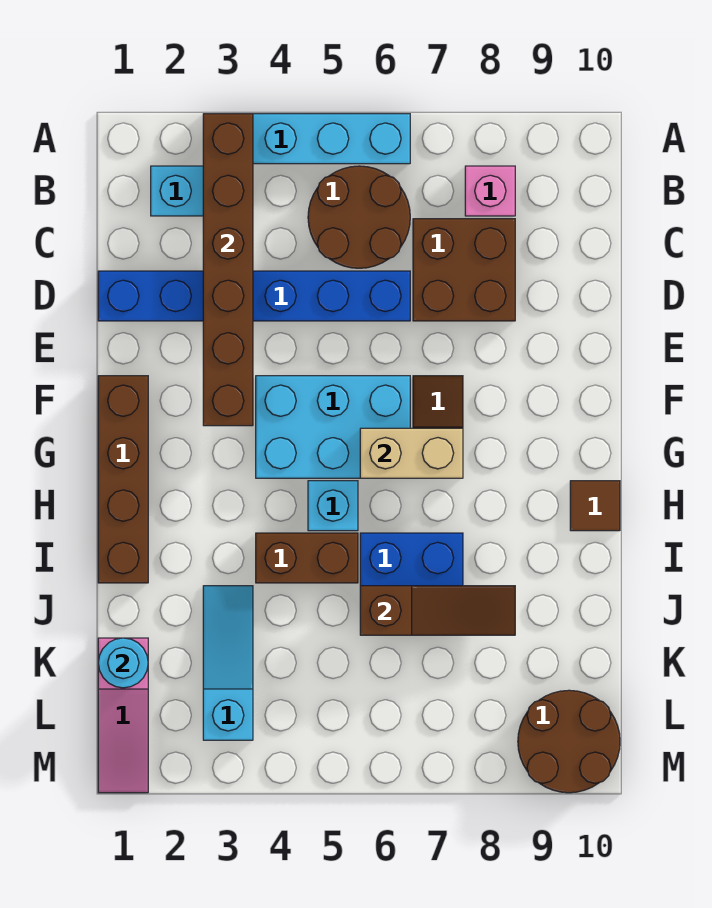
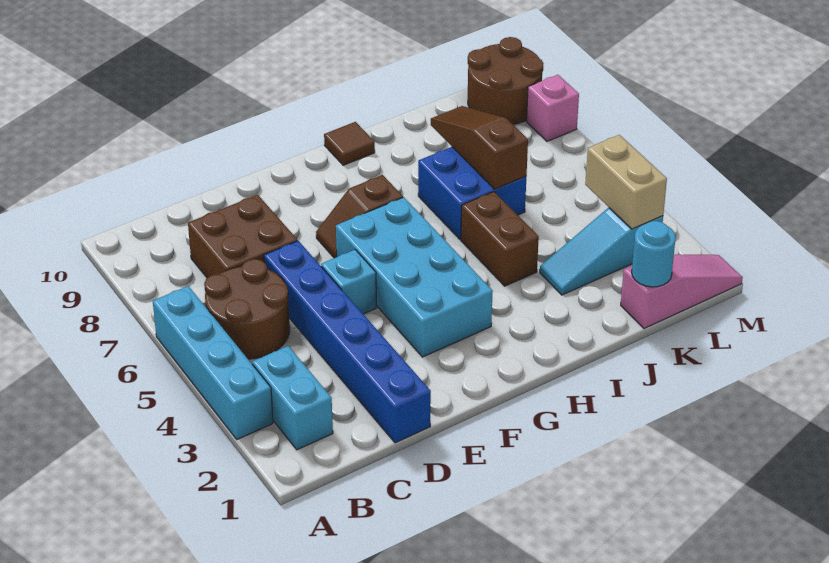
brown 1x6 brick [203,114,253,426] -> none
pink 1x1 brick [465,166,515,216] -> pink 1x1 brick moved to [527,75,579,141]
brown 1x4 brick [98,376,148,583] -> none
cyan 2x3 brick [256,376,410,478] -> cyan 2x4 brick [336,197,493,357]
tan 1x2 brick [360,428,463,478] -> tan 1x2 brick moved to [585,135,667,229]
cyan 1x1 brick [308,481,358,531] -> cyan 1x1 brick moved to [321,250,376,314]

